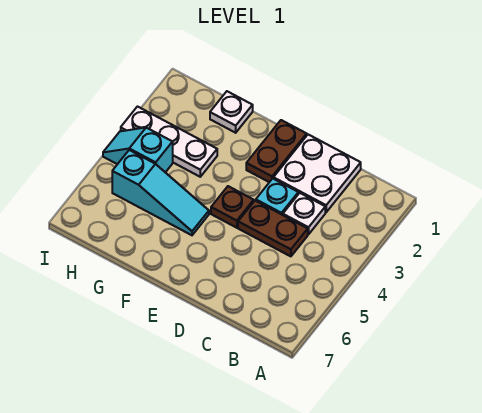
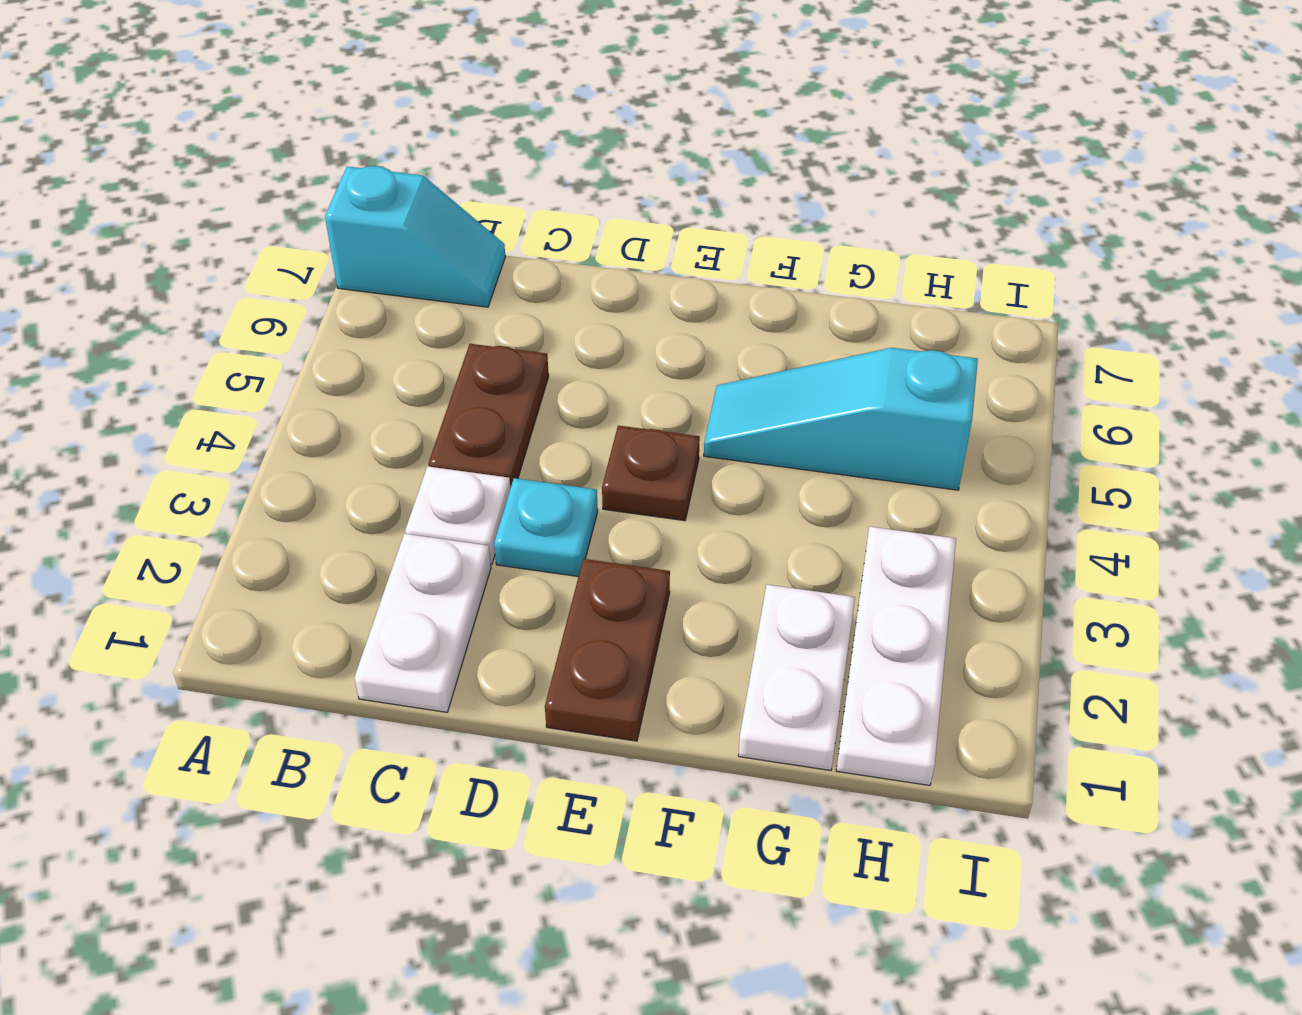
white 2x2 plate [273,135,361,212] -> white 1x2 plate [354,534,491,712]
brown 1x2 plate [238,200,308,256] -> brown 1x2 plate turned to [428,344,549,488]
white 1x1 plate [210,91,253,133] -> white 1x2 plate [738,585,855,770]
white 1x3 plate [121,107,217,177] -> white 1x3 plate turned to [836,527,956,785]
cyan 1x2 slope [103,128,173,172] -> cyan 1x2 slope moved to [325,166,505,307]

